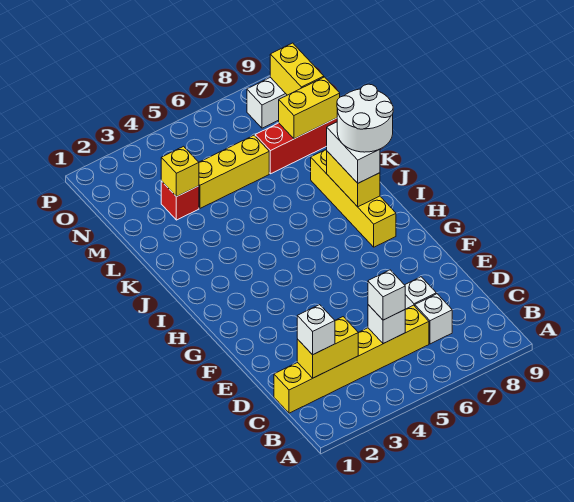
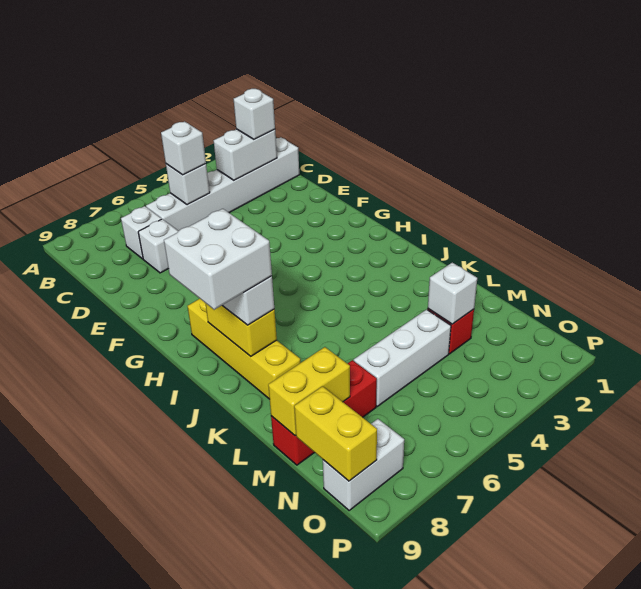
yellow 1x6 brick [274,305,429,413] -> white 1x6 brick [146,137,299,231]
yellow 1x2 brick [297,317,358,378] -> white 1x2 brick [214,129,277,180]
white 2x2 round brick [337,84,393,152] -> white 2x2 brick [164,209,272,310]
yellow 1x1 brick [161,146,199,197] -> white 1x1 brick [428,263,477,324]
yellow 1x3 brick [199,135,269,208] -> white 1x3 brick [354,309,451,406]

